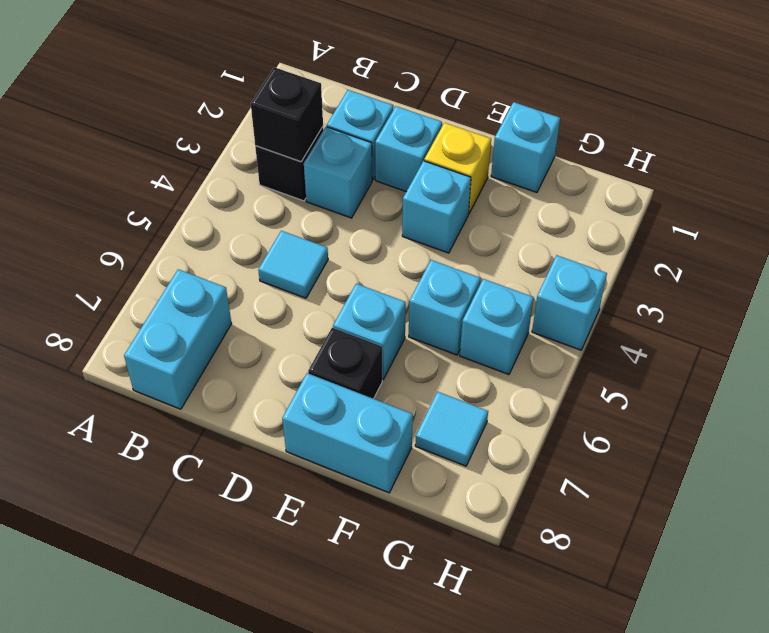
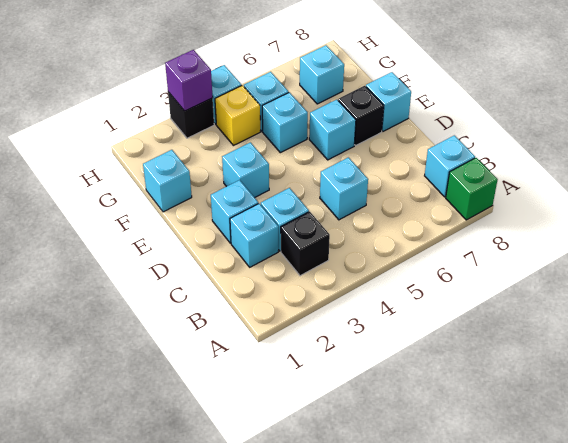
none -> green 1x1 brick [446,158,498,220]
black 1x1 brick [251,67,323,162] -> black 1x1 brick moved to [168,92,214,138]
cyan 1x2 brick [124,269,232,409] -> cyan 1x1 brick [425,135,475,197]
cyan 1x1 tile [258,231,328,298] -> cyan 1x1 brick [320,157,368,220]
yellow 1x1 brick [424,123,491,214] -> yellow 1x1 brick moved to [215,85,260,145]
cyan 1x2 brick [282,373,413,493] -> cyan 1x1 brick [366,72,411,131]
cyan 1x1 tile [415,392,488,466] -> cyan 1x1 brick [300,45,344,104]
none -> purple 1x1 brick [165,50,213,111]

